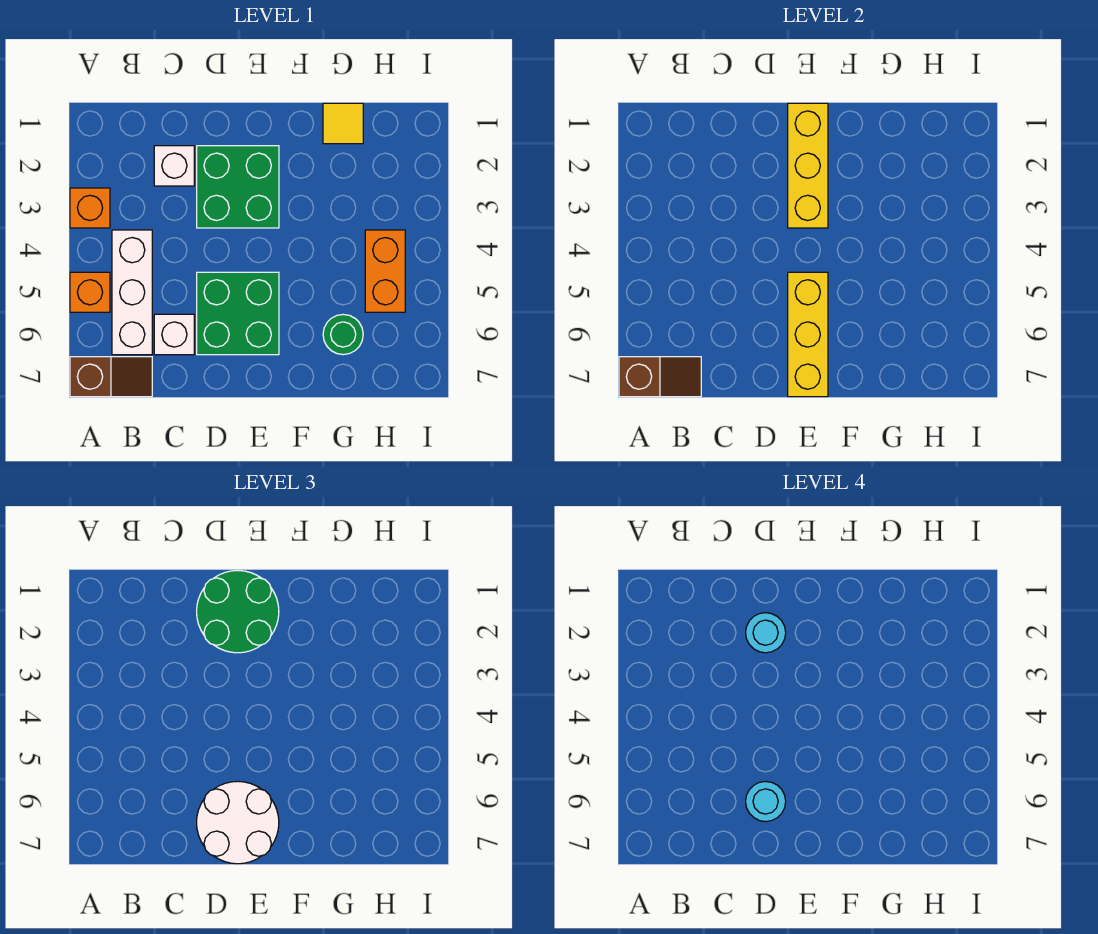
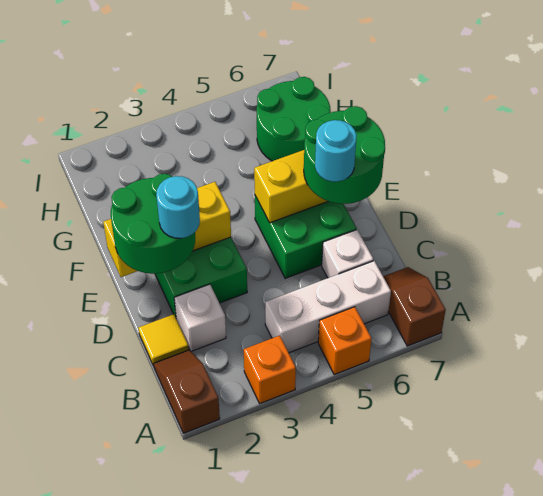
brown 1x2 slope [619,357,701,397] -> brown 1x2 slope moved to [154,350,220,433]
white 2x2 round brick [197,781,279,864] -> green 2x2 round brick [304,106,385,204]
yellow 1x1 tile [323,103,363,144] -> yellow 1x1 tile moved to [138,314,189,366]
green 1x1 round brick [323,314,363,355] -> green 2x2 round brick [257,77,331,161]
orange 1x2 brick [365,230,405,312] -> none

